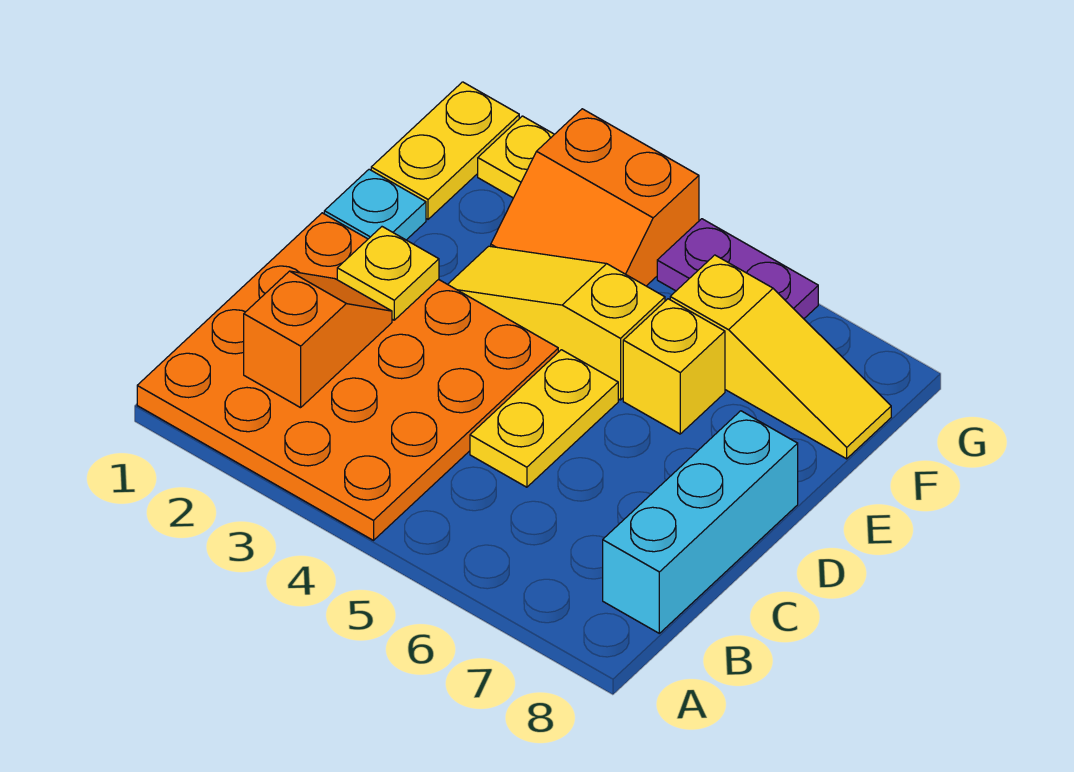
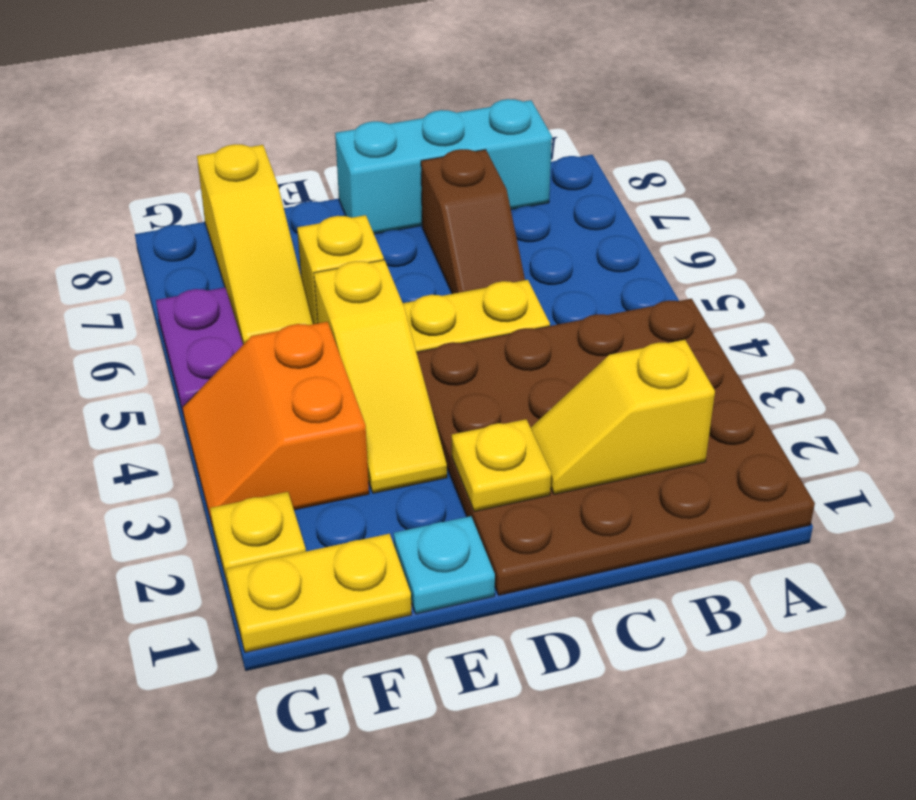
orange 4x4 plate [137,213,558,540] -> brown 4x4 plate [416,299,815,595]
orange 1x2 slope [244,271,392,408] -> yellow 1x2 slope [531,340,715,494]
none -> brown 1x2 slope [421,149,525,294]
orange 2x2 slope [491,109,699,286] -> orange 2x2 slope turned to [183,322,369,527]
yellow 1x3 slope [670,255,891,459] -> yellow 1x3 slope turned to [197,144,313,344]

